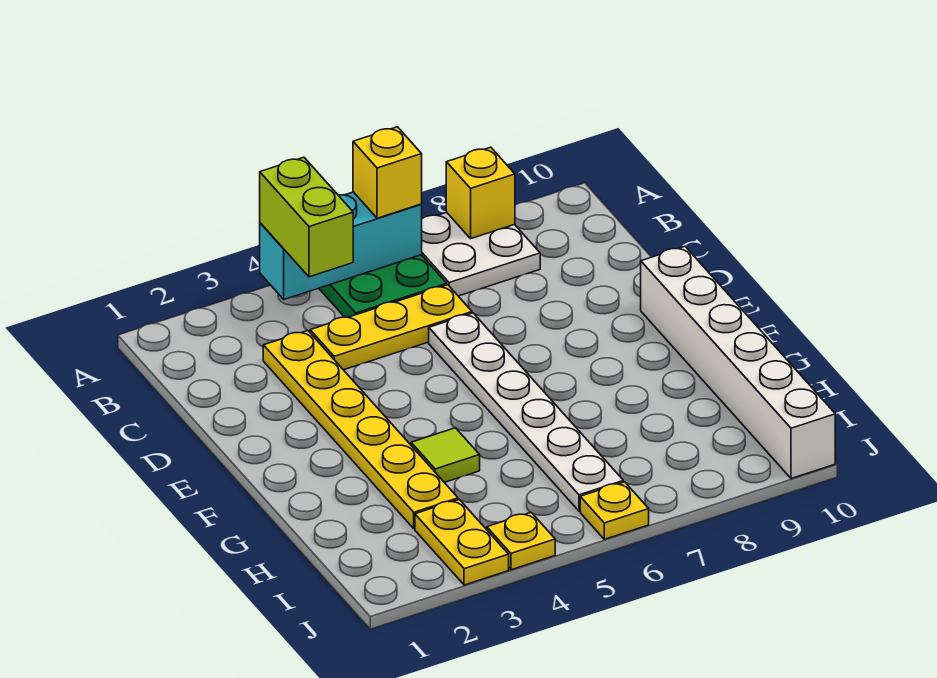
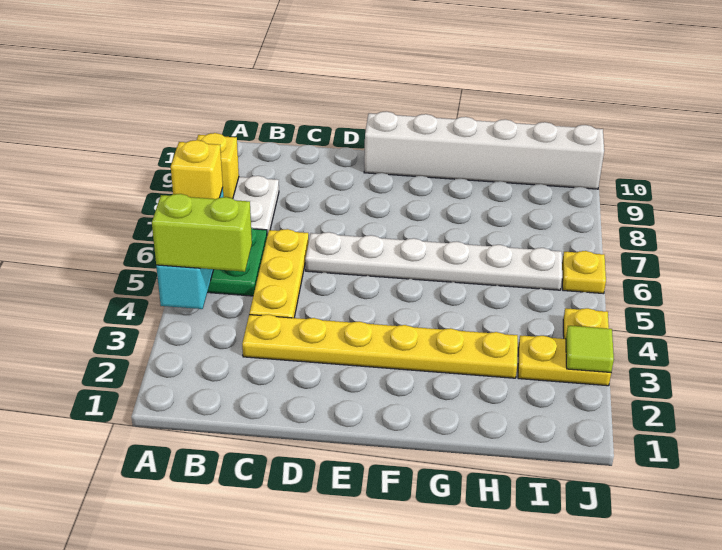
lime 1x1 tile [411,428,480,482] -> lime 1x1 tile moved to [566,326,614,372]

